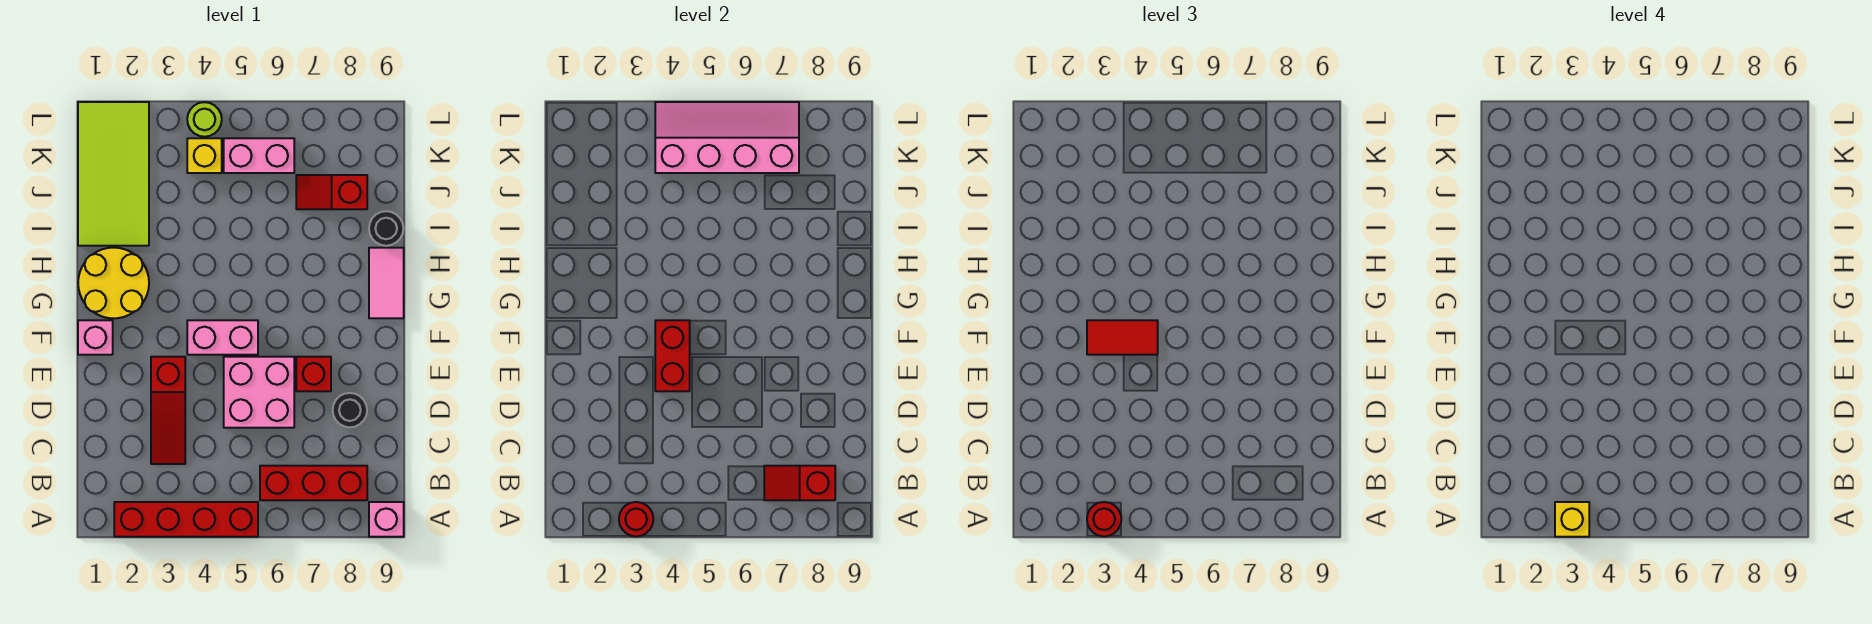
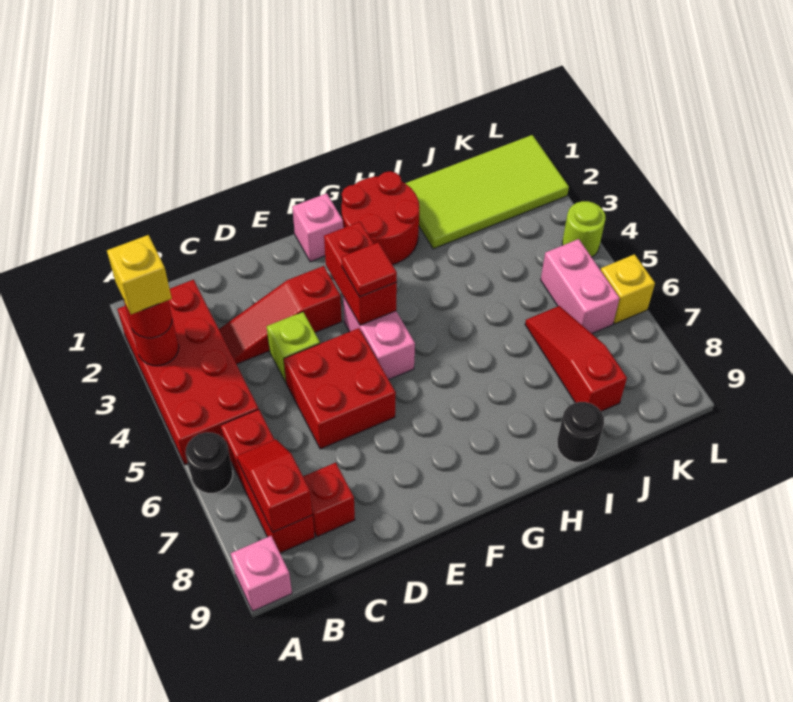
red 1x4 brick [114,502,258,537] -> red 2x4 brick [117,280,258,464]
none -> lime 1x1 brick [267,312,320,382]
pink 2x2 brick [224,357,294,428] -> red 2x2 brick [284,328,396,449]
black 1x1 round brick [333,393,367,427] -> black 1x1 round brick moved to [186,432,233,493]
red 1x2 brick [655,320,690,391] -> red 1x2 brick turned to [324,222,397,325]
red 1x1 brick [296,357,331,391] -> red 1x1 brick moved to [303,463,355,537]
red 1x2 tile [1087,320,1158,355] -> red 1x1 tile [342,242,397,297]
yellow 2x2 round brick [78,248,149,318] -> red 2x2 round brick [341,171,419,265]
pink 1x2 tile [369,248,404,318] -> none
red 1x2 slope [296,175,367,209] -> red 1x3 slope [525,306,627,411]
yellow 1x1 brick [187,138,222,173] -> yellow 1x1 brick moved to [601,254,655,324]
pink 2x4 slope [655,102,799,173] -> none

